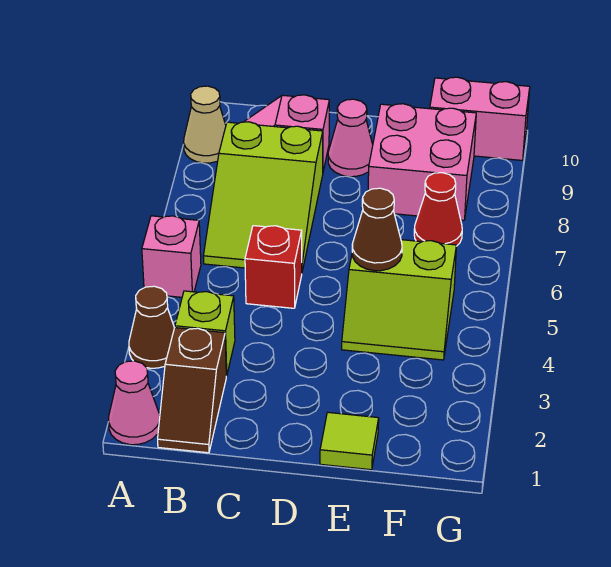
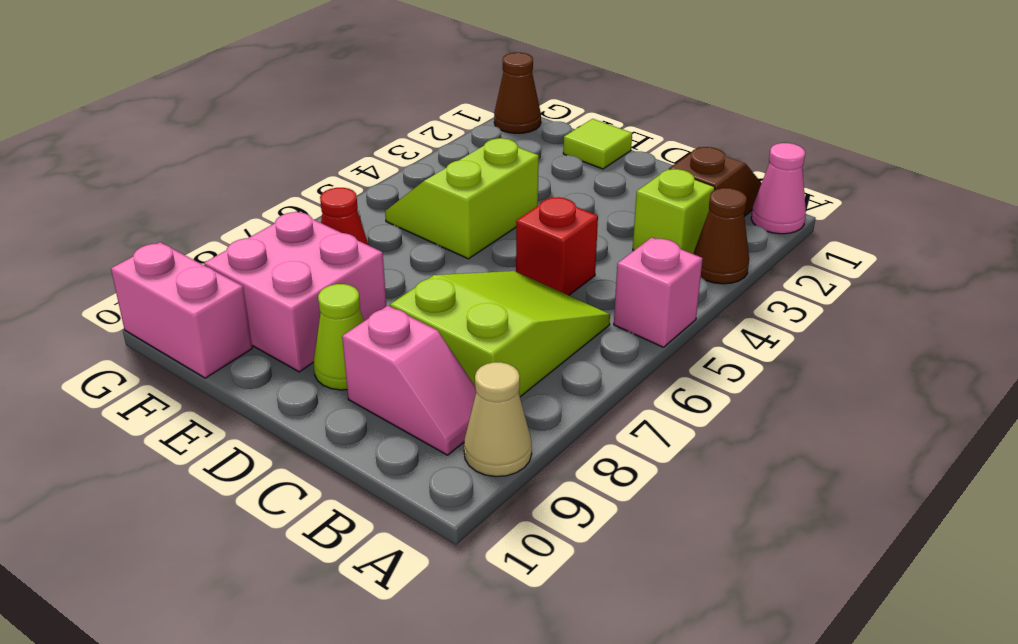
pink 1x1 cone [328,99,373,177] -> lime 1x1 cone [314,284,364,390]
lime 2x2 slope [342,240,456,360] -> lime 2x2 slope turned to [385,138,539,259]
brown 1x1 cone [352,188,402,271] -> brown 1x1 cone moved to [494,53,541,133]

